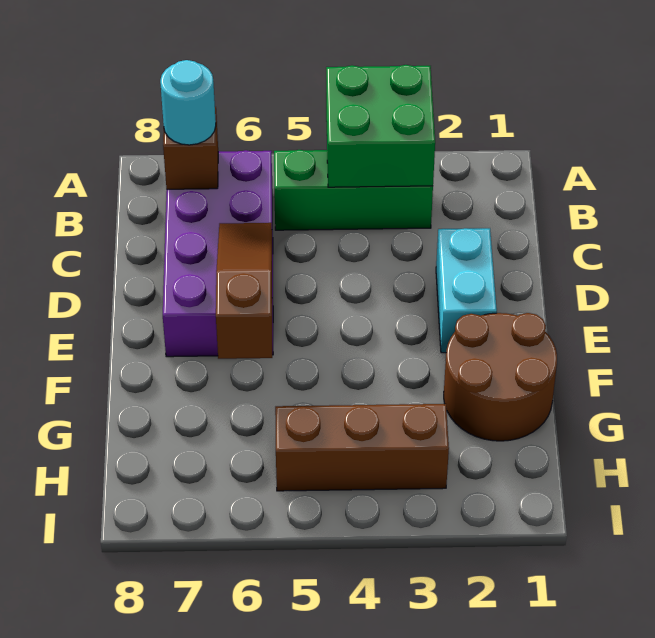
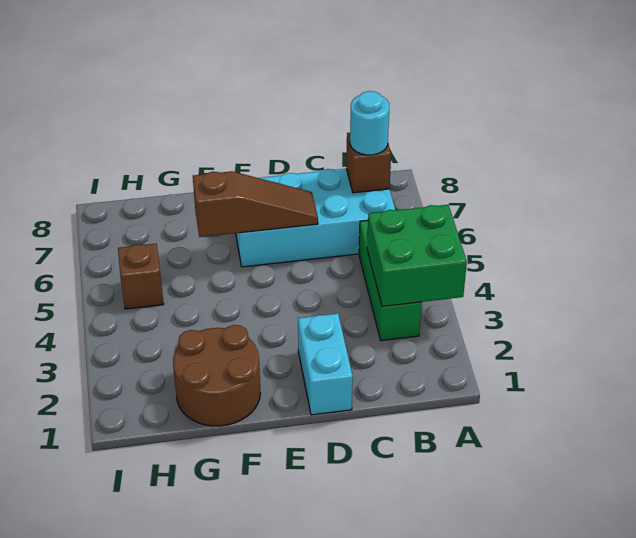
purple 2x4 brick [163,150,273,357] -> cyan 2x4 brick [236,169,395,267]
cyan 1x2 brick [436,228,497,353] -> cyan 1x2 brick turned to [298,314,353,415]
brown 1x3 brick [275,404,449,491] -> brown 1x1 brick [118,244,164,309]

